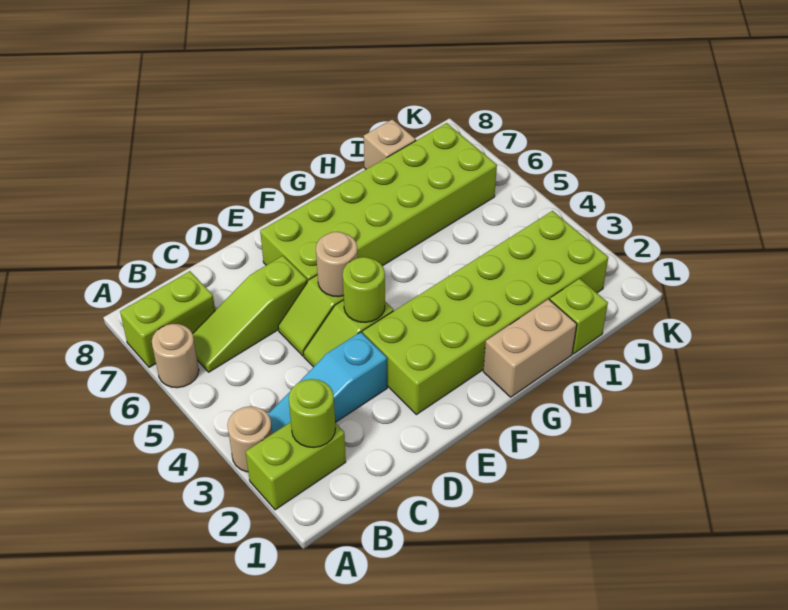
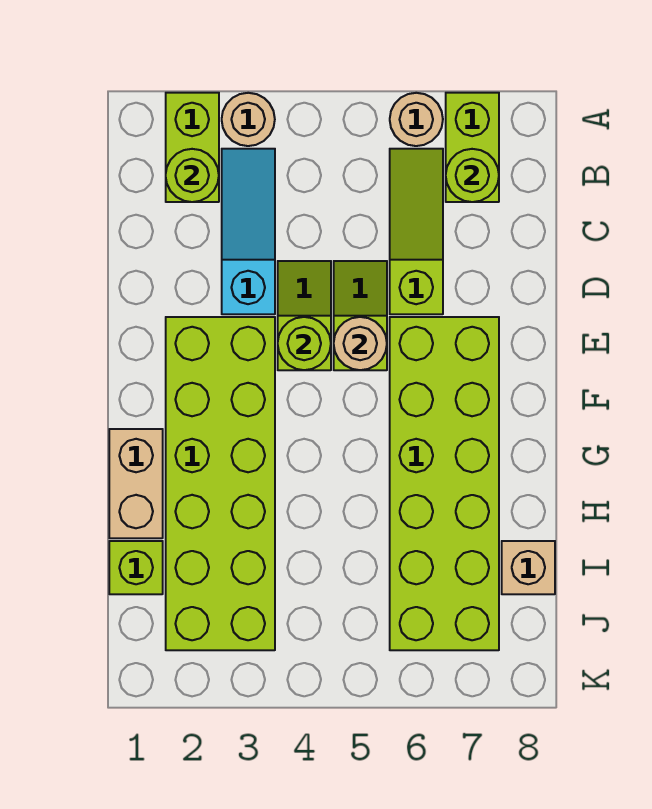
none -> lime 1x1 round brick [446,149,499,202]

